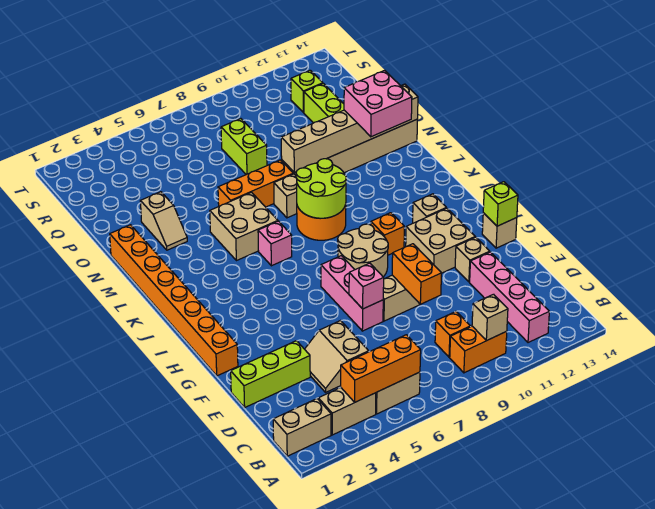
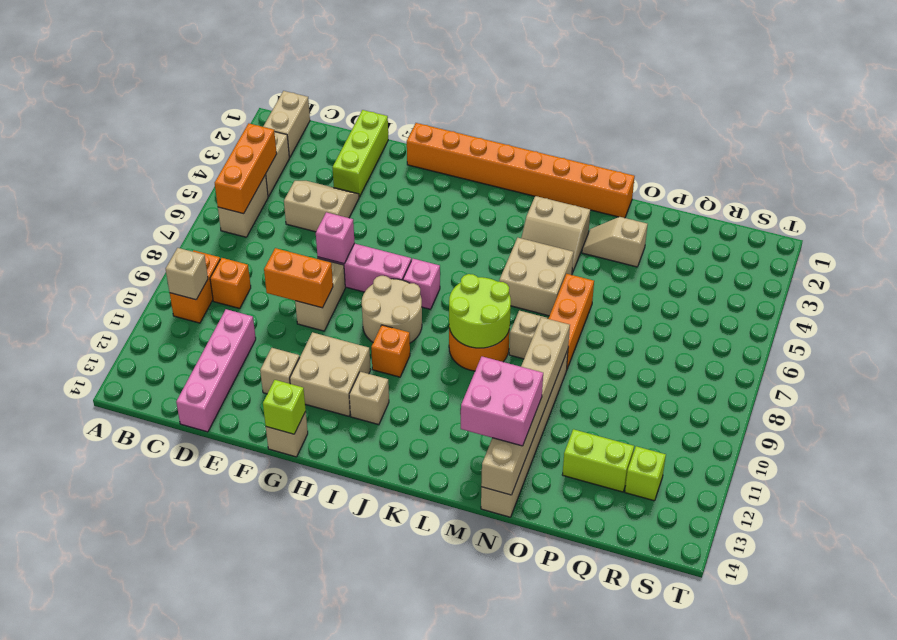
pink 1x4 brick [470,252,549,343] -> pink 1x4 brick turned to [176,309,256,432]
pink 1x1 brick [258,221,292,266] -> pink 1x1 brick moved to [403,259,440,309]
none -> tan 2x2 slope [521,196,590,273]
lime 1x2 brick [221,119,267,175] -> none

